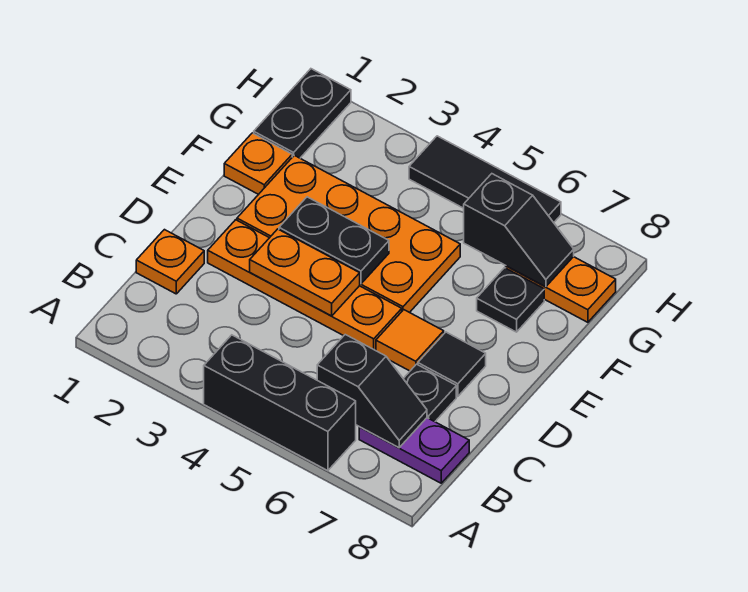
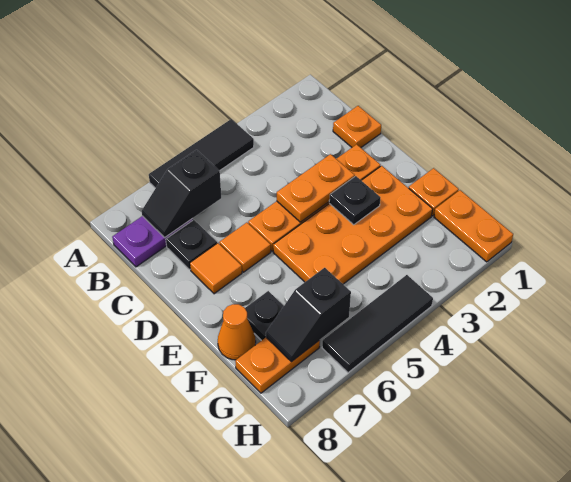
black 1x3 brick [204,335,356,471] -> black 1x3 tile [149,119,254,188]
black 1x1 tile [418,332,486,397] -> orange 1x1 tile [190,243,242,294]
black 1x2 plate [279,197,389,284] -> black 1x1 plate [329,176,381,225]
none -> orange 1x1 cone [218,304,256,360]
black 1x2 plate [254,69,351,158] -> orange 1x2 plate [434,190,513,262]

